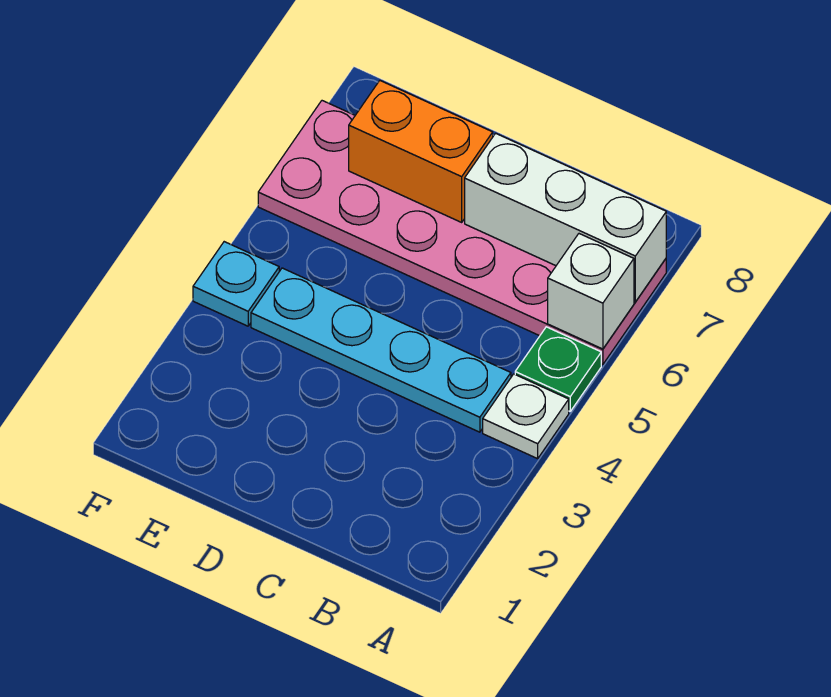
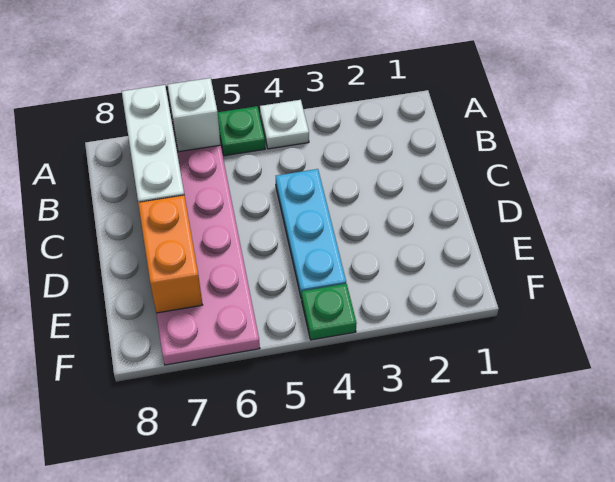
cyan 1x4 plate [251,268,511,432] -> cyan 1x3 plate [276,169,346,299]
cyan 1x1 plate [193,242,279,326] -> green 1x1 plate [301,284,357,340]

